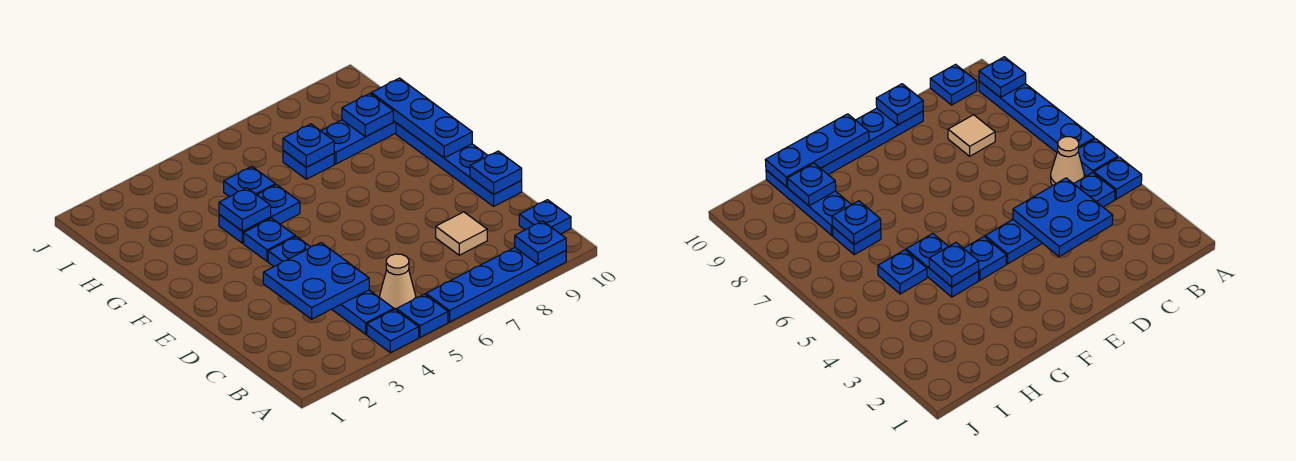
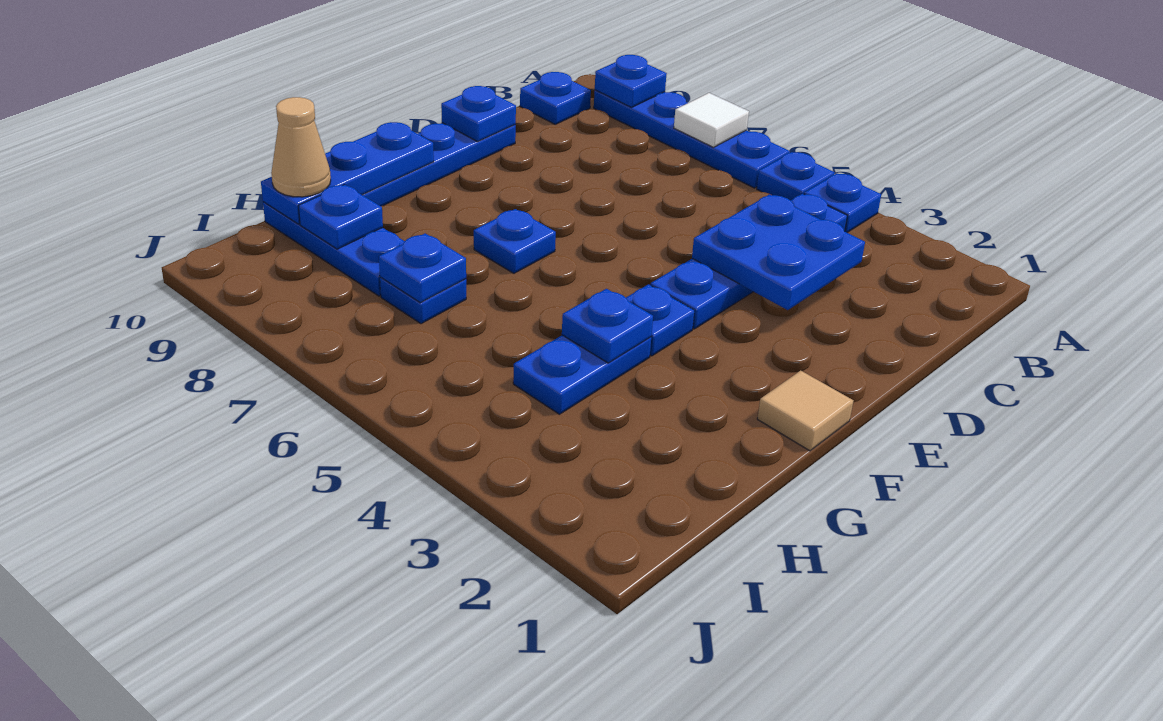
none -> white 1x1 tile [674,93,749,147]
tan 1x1 cone [379,254,416,310] -> tan 1x1 cone moved to [271,97,331,197]
tan 1x1 tile [436,212,487,255] -> tan 1x1 tile moved to [757,371,853,451]
blue 1x2 plate [219,185,300,243] -> blue 1x2 plate turned to [513,335,651,414]
blue 1x1 plate [224,167,275,197] -> blue 1x1 plate moved to [474,209,556,273]

